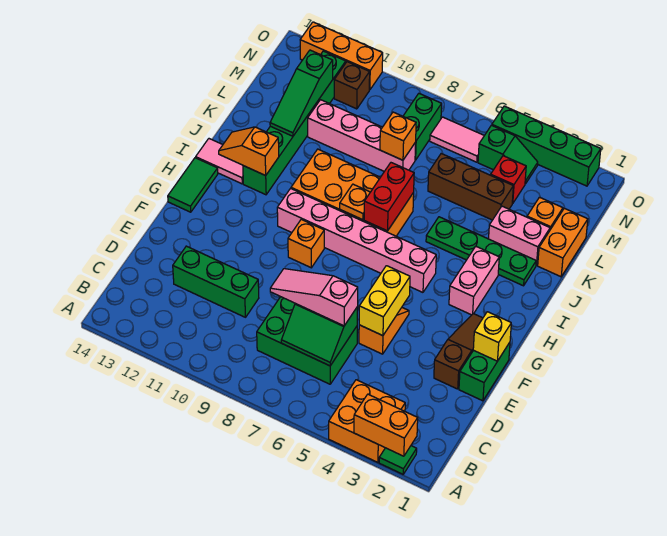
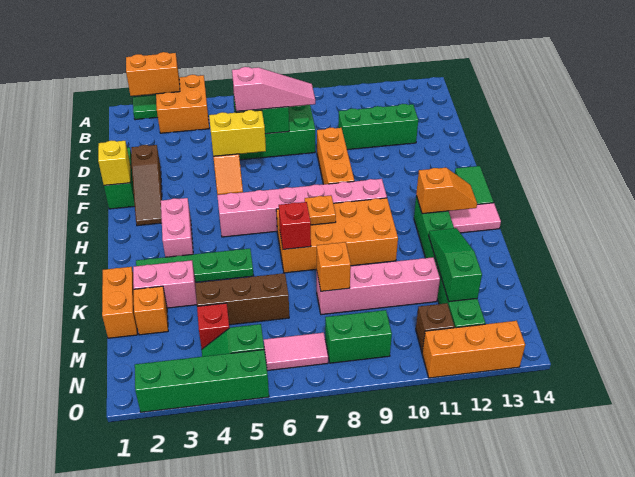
yellow 1x2 brick [359,266,410,336] -> yellow 1x2 brick turned to [209,110,266,156]
orange 1x1 brick [288,219,324,268] -> orange 1x3 brick [317,128,354,184]
red 1x2 brick [364,163,414,231] -> red 1x1 brick [279,202,311,249]
green 1x2 brick [403,94,442,160] -> green 1x2 brick turned to [325,310,392,363]

